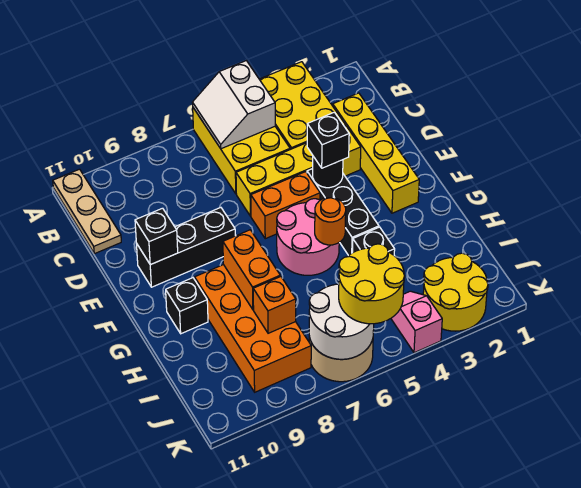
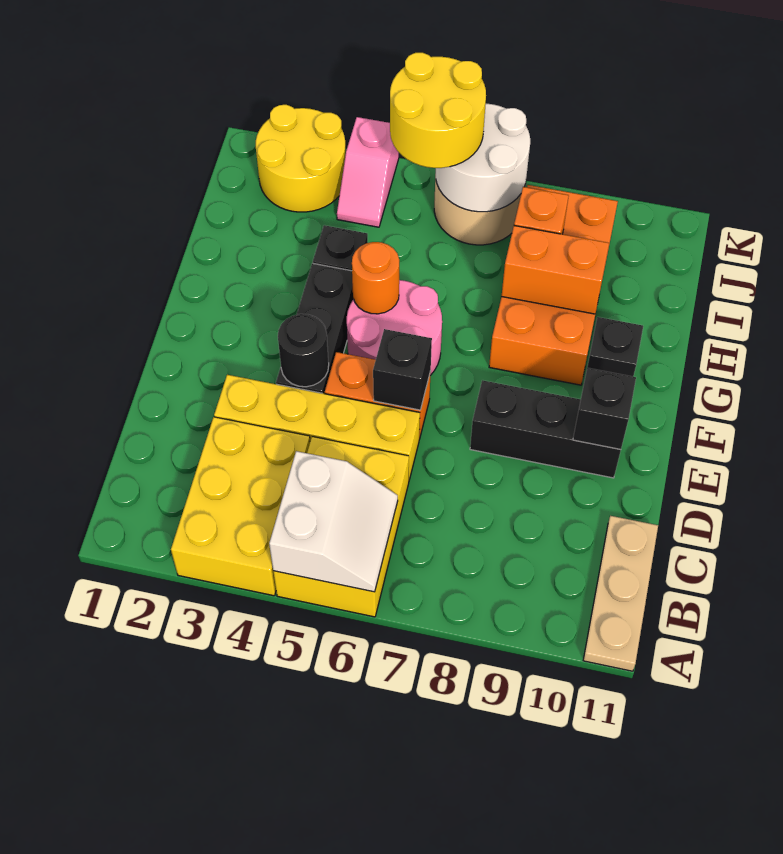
yellow 1x4 brick [333,93,419,213] -> none
black 1x1 brick [307,112,349,168] -> black 1x1 brick moved to [373,329,432,410]
orange 1x2 brick [223,230,280,310] -> orange 1x2 brick turned to [502,226,609,314]

